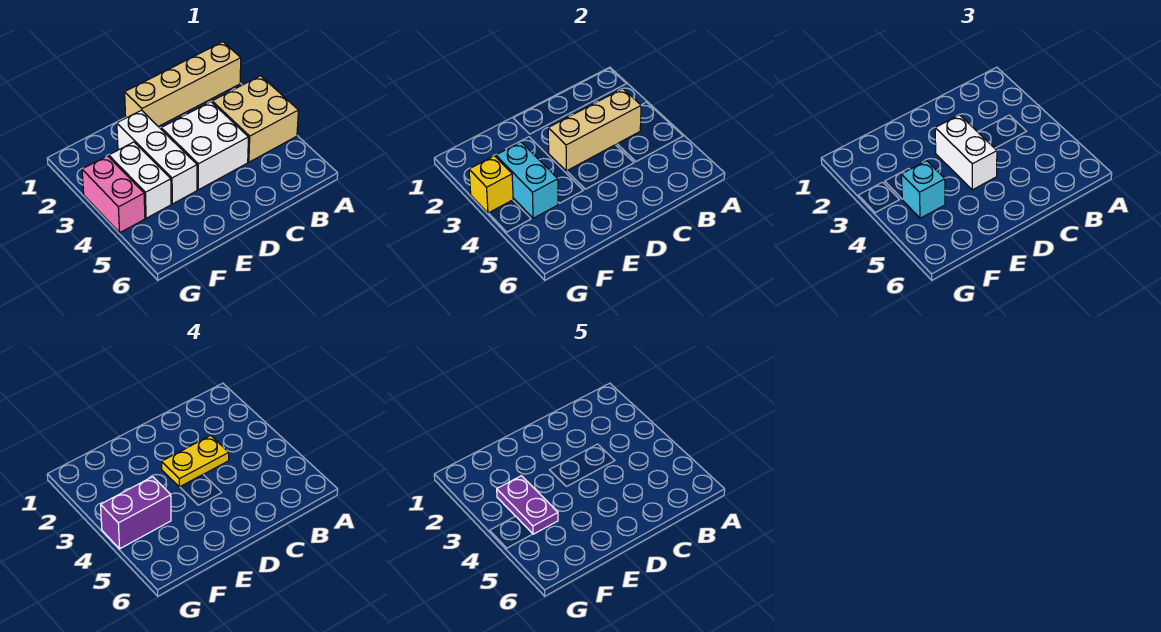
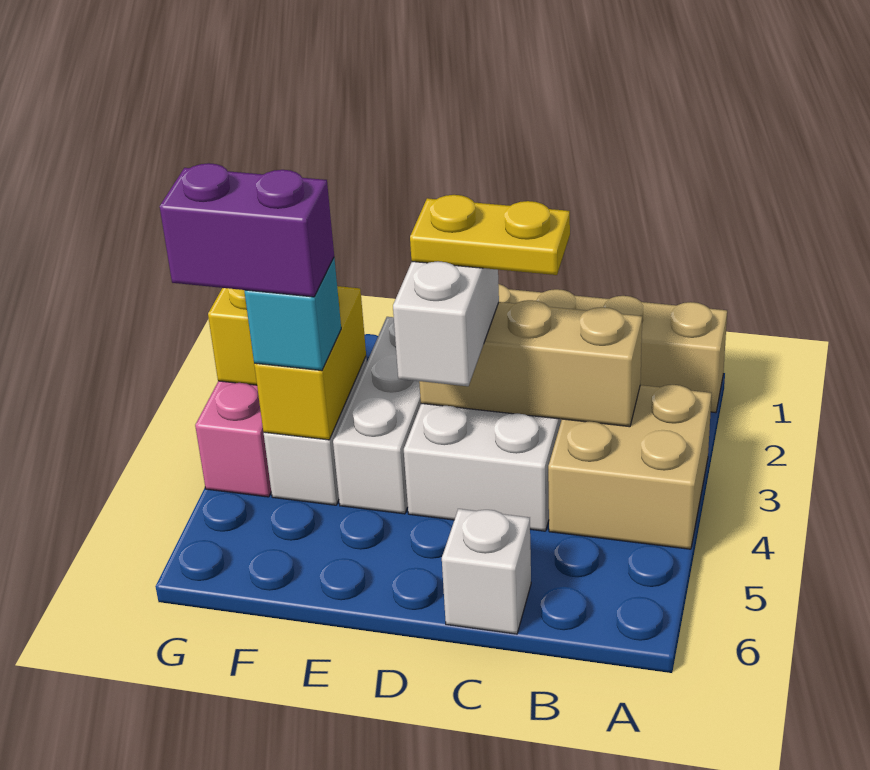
none -> white 1x1 brick [442,509,531,634]
cyan 1x2 brick [496,142,558,218] -> yellow 1x2 brick [254,286,366,440]
purple 1x2 plate [497,476,558,534] -> none

